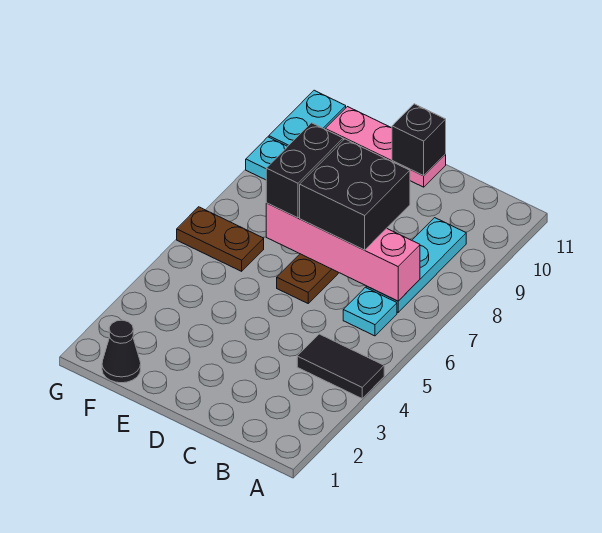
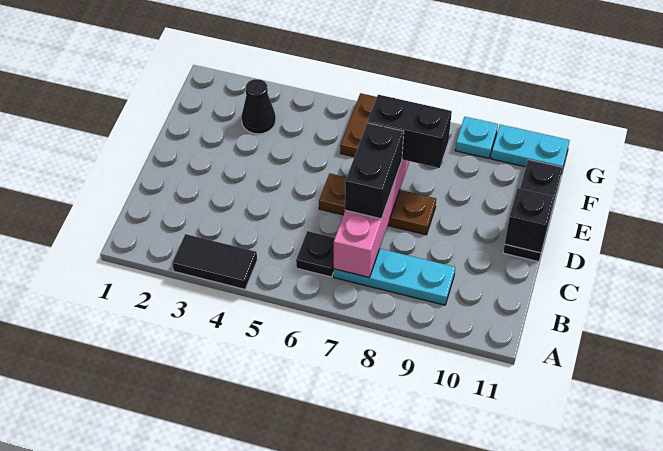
black 1x2 tile [297,334,384,398] -> black 1x2 tile turned to [172,234,257,289]
cyan 1x1 plate [343,287,397,336] -> black 1x1 plate [296,231,335,277]
black 2x2 brick [300,139,410,250] -> black 1x2 brick [345,123,404,219]
pink 1x3 plate [326,107,446,187] -> black 1x3 plate [503,160,563,262]
black 1x1 cone [102,320,141,383] -> black 1x1 cone moved to [241,79,276,134]

